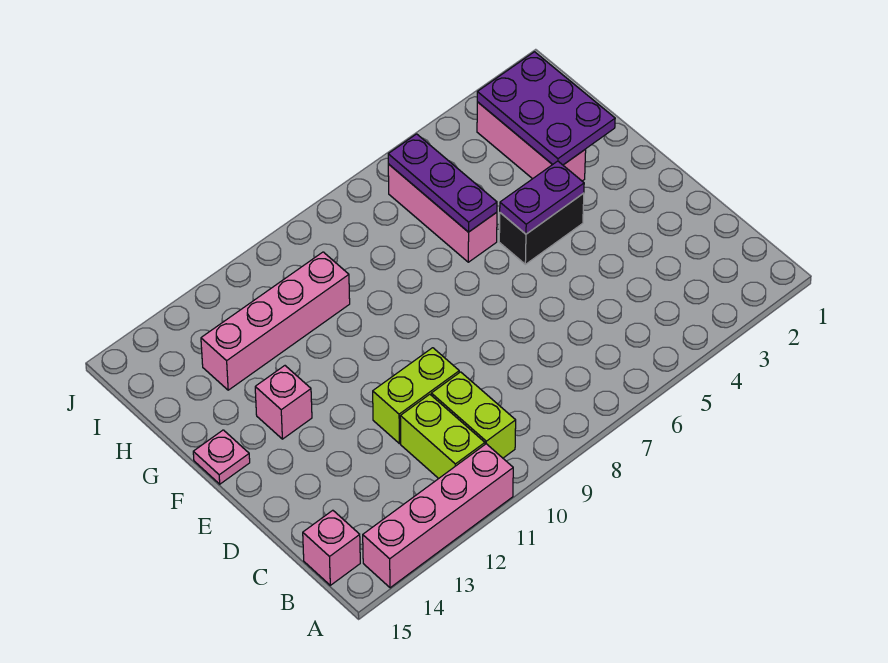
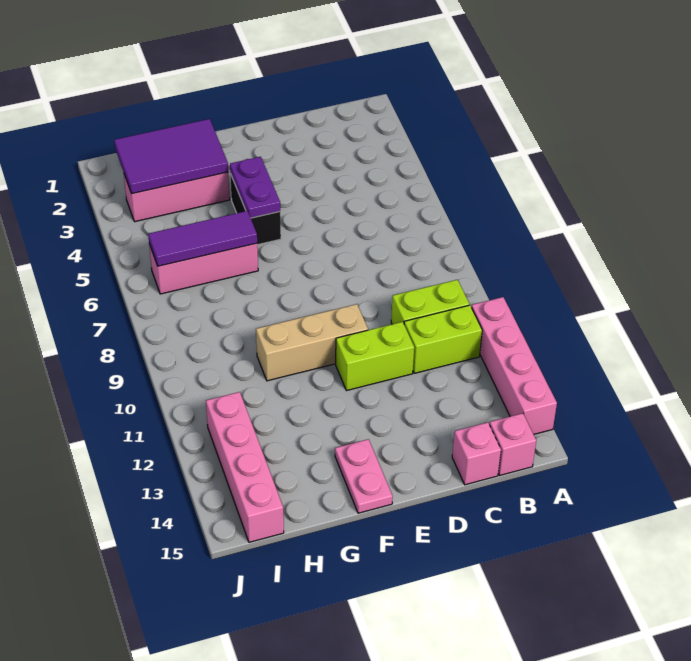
lime 1x2 brick [373,348,459,444] -> lime 1x2 brick turned to [336,322,414,391]
none -> tan 1x3 brick [256,304,368,381]
pink 1x1 brick [255,366,312,439] -> pink 1x1 brick moved to [452,422,501,485]
pink 1x1 plate [193,430,250,484] -> pink 1x2 plate [335,439,393,513]
purple 2x3 plate [477,52,615,165] -> purple 2x3 tile [114,119,228,194]
purple 1x3 plate [388,134,497,232] -> purple 1x3 tile [148,211,257,266]
pink 1x4 brick [201,252,350,390] -> pink 1x4 brick moved to [206,392,284,542]

